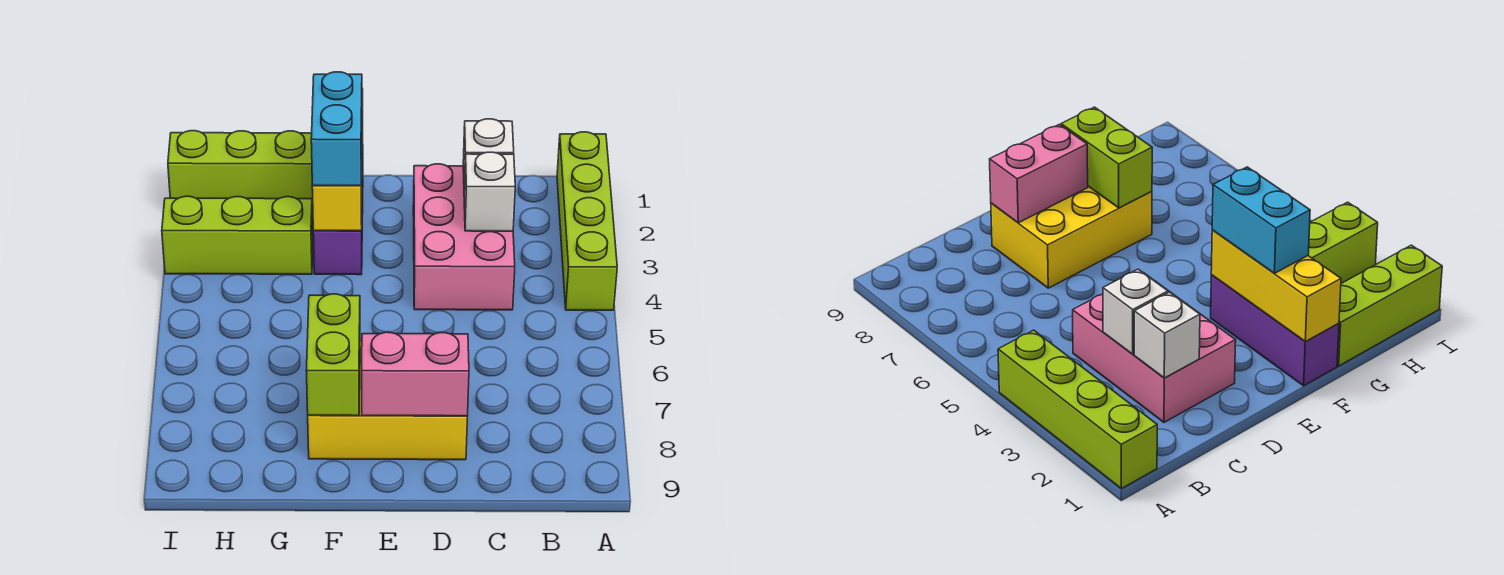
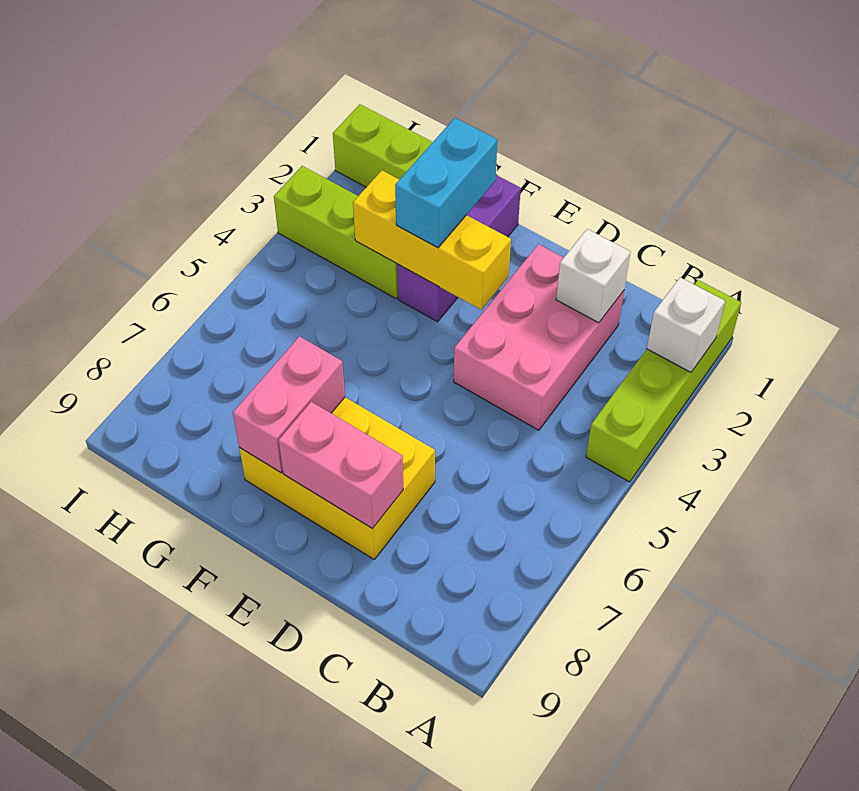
white 1x1 brick [464,152,515,231] -> white 1x1 brick moved to [647,277,725,372]
yellow 1x3 brick [312,89,363,231] -> yellow 1x3 brick turned to [353,170,511,310]
lime 1x2 brick [306,294,360,416] -> pink 1x2 brick [233,336,345,473]

